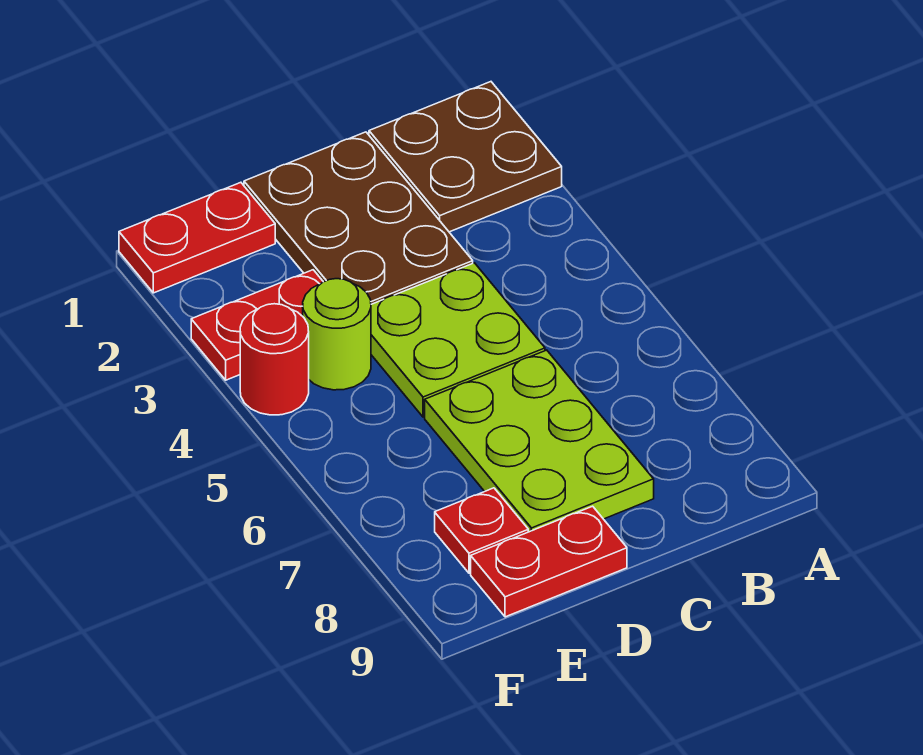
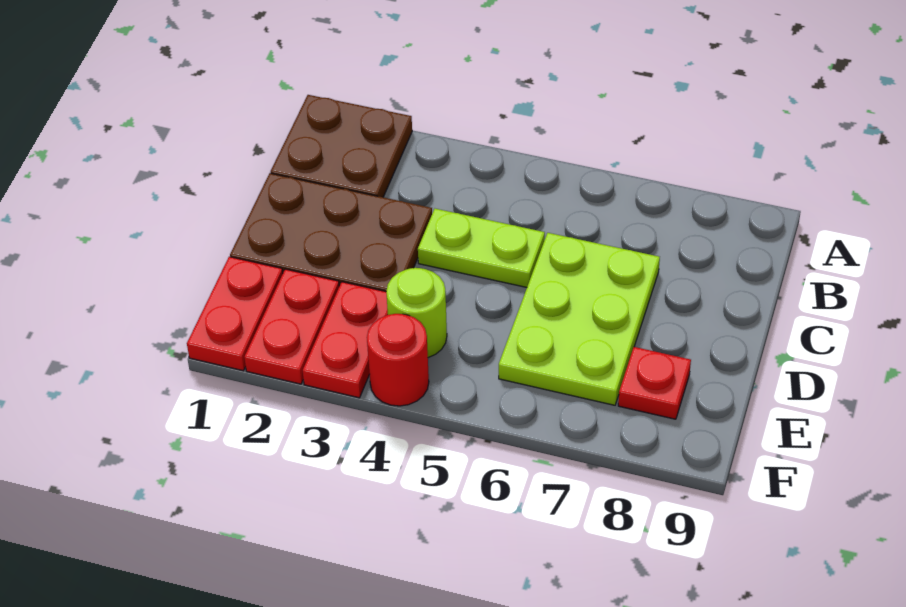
lime 2x2 plate [371,263,545,417] -> lime 1x2 plate [418,209,545,287]
lime 2x3 plate [425,350,654,532] -> lime 2x3 plate turned to [499,233,660,405]
red 1x2 plate [471,506,627,617] -> red 1x2 plate moved to [244,269,339,384]

